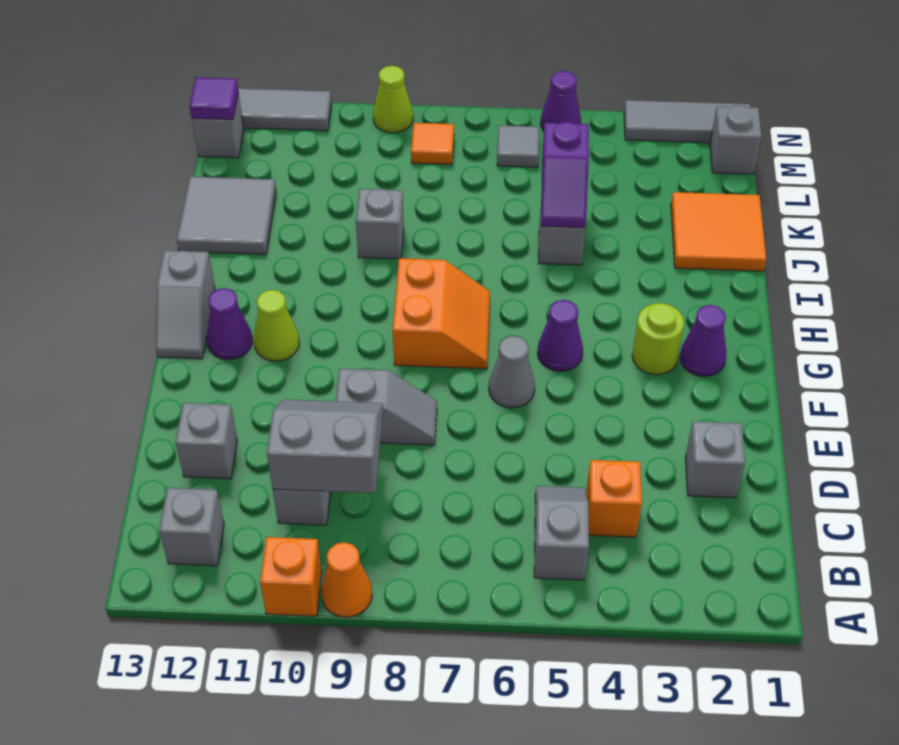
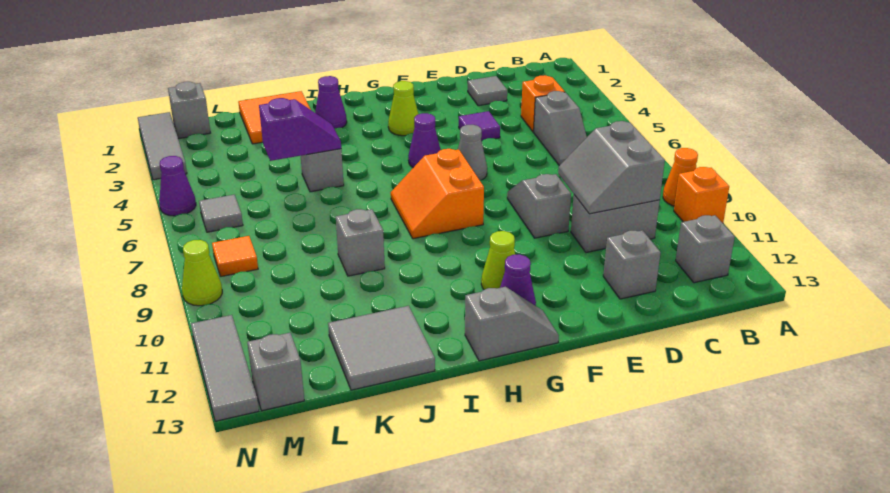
grey 1x2 slope [534,486,589,580] -> grey 1x2 slope turned to [534,91,587,166]
grey 1x1 brick [685,421,745,498] -> grey 1x1 tile [468,76,507,106]
purple 1x1 cone [680,305,726,376] -> purple 1x1 cone moved to [315,76,347,128]
lime 1x1 round brick [632,303,684,375] -> lime 1x1 cone [388,81,418,136]
orange 2x2 slope [393,258,490,369] -> orange 2x2 slope turned to [391,149,484,239]
purple 1x1 tile [190,77,238,120] -> purple 1x1 tile moved to [459,111,500,141]

